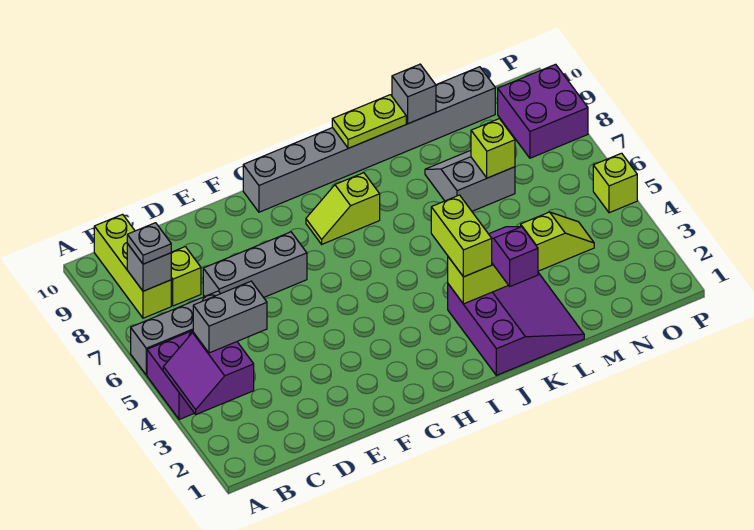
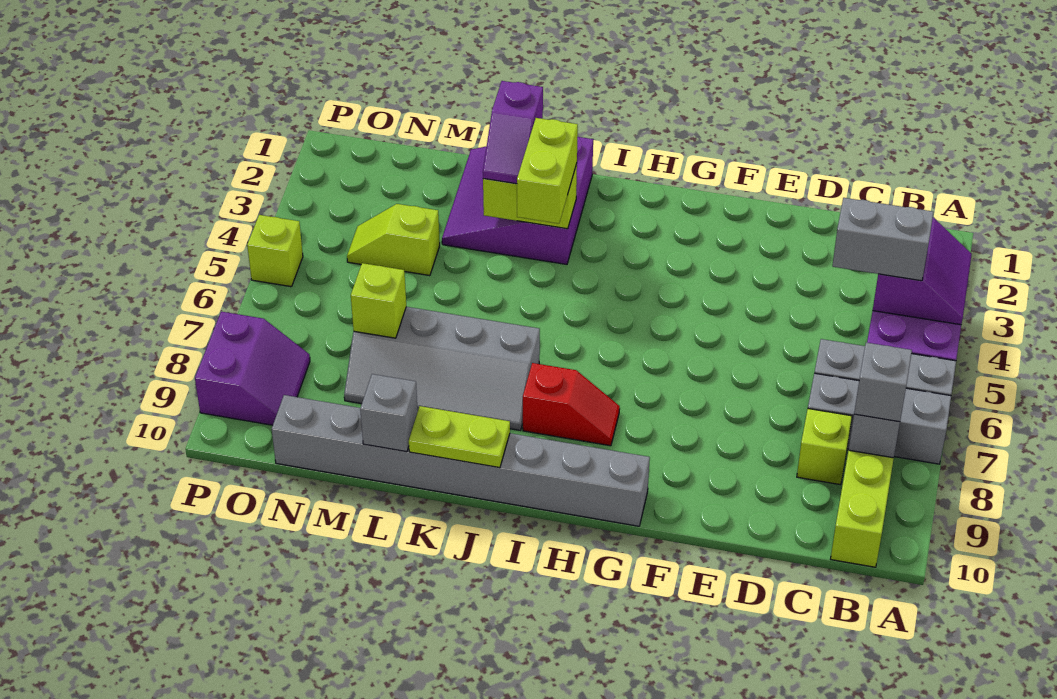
grey 1x1 plate [127,223,171,264] -> grey 1x1 brick [854,343,912,422]
grey 1x3 brick [203,232,307,298] -> grey 1x3 brick moved to [808,373,951,464]
lime 1x2 slope [306,173,380,244] -> red 1x2 slope [523,363,620,446]
grey 2x2 slope [425,150,515,211] -> grey 2x4 slope [344,307,540,430]
purple 2x2 brick [498,64,588,158] -> purple 2x2 slope [195,312,310,425]

